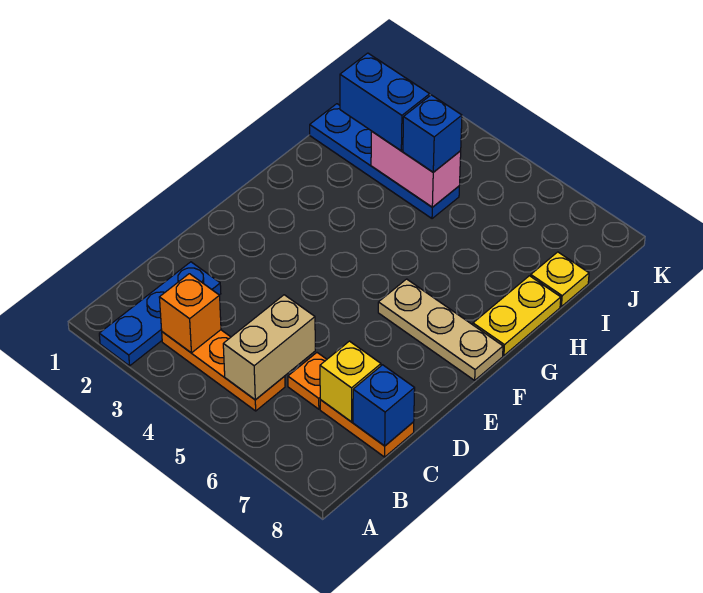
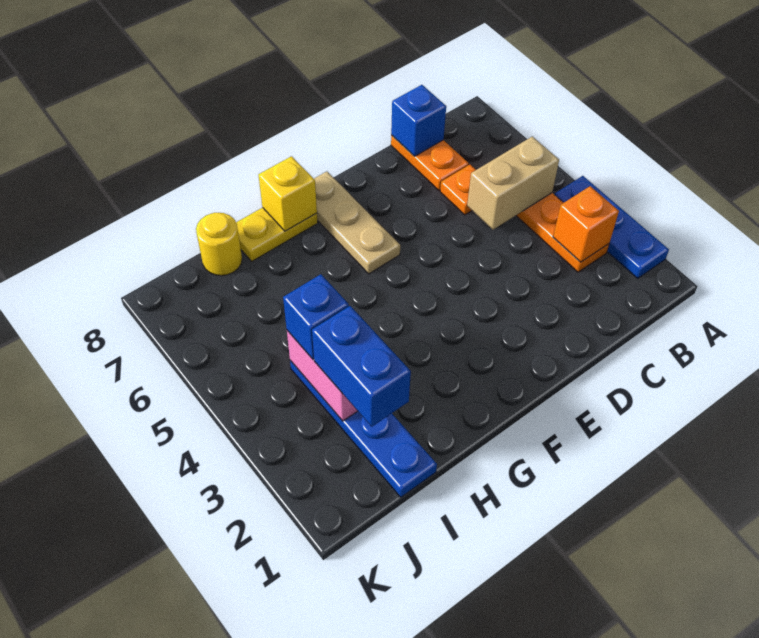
blue 1x3 plate [99,262,221,366] -> blue 1x3 plate turned to [555,176,669,278]
yellow 1x1 brick [320,341,381,422] -> yellow 1x1 brick moved to [258,156,317,231]
yellow 1x1 plate [531,252,589,306] -> yellow 1x1 round brick [196,213,242,276]

